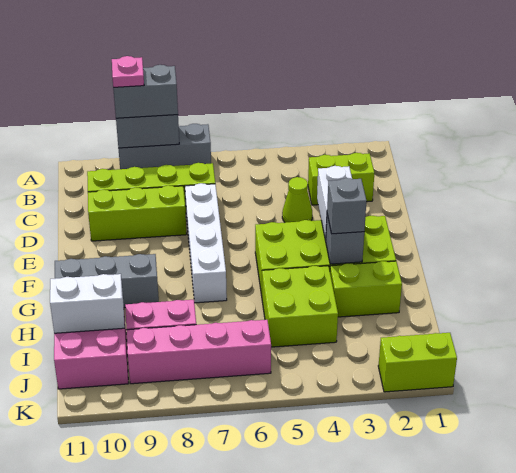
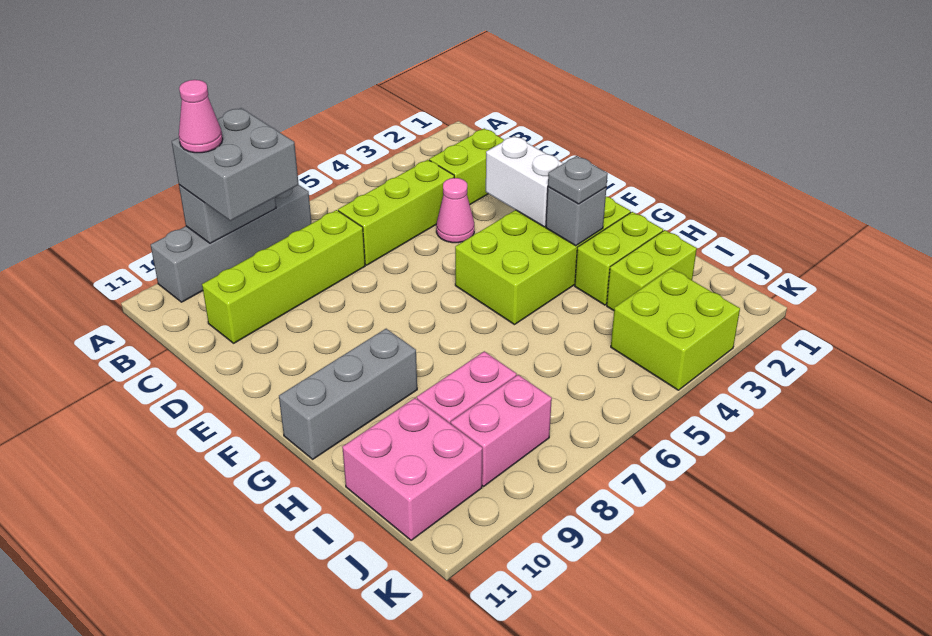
grey 1x3 brick [118,124,211,169] -> grey 1x4 brick [151,185,312,302]
grey 1x2 brick [113,65,178,118] -> grey 2x2 brick [172,108,299,221]
pink 1x1 plate [112,56,144,87] -> pink 1x1 cone [179,80,223,153]
lime 1x1 cone [282,177,312,223] -> pink 1x1 cone [436,178,474,243]
white 1x4 brick [185,183,227,303] -> none
lime 1x3 brick [88,185,187,241] -> lime 1x3 brick moved to [338,160,454,265]
grey 1x1 brick [327,178,367,234] -> grey 1x1 plate [548,156,608,204]
lime 2x2 brick [262,266,338,347] -> lime 2x2 brick moved to [611,268,740,390]
white 1x2 brick [50,274,125,333] -> none
pink 1x4 brick [126,320,271,384] -> pink 1x2 brick [451,375,552,486]
lime 1x2 brick [378,333,457,392] -> lime 1x2 brick moved to [607,230,697,311]

